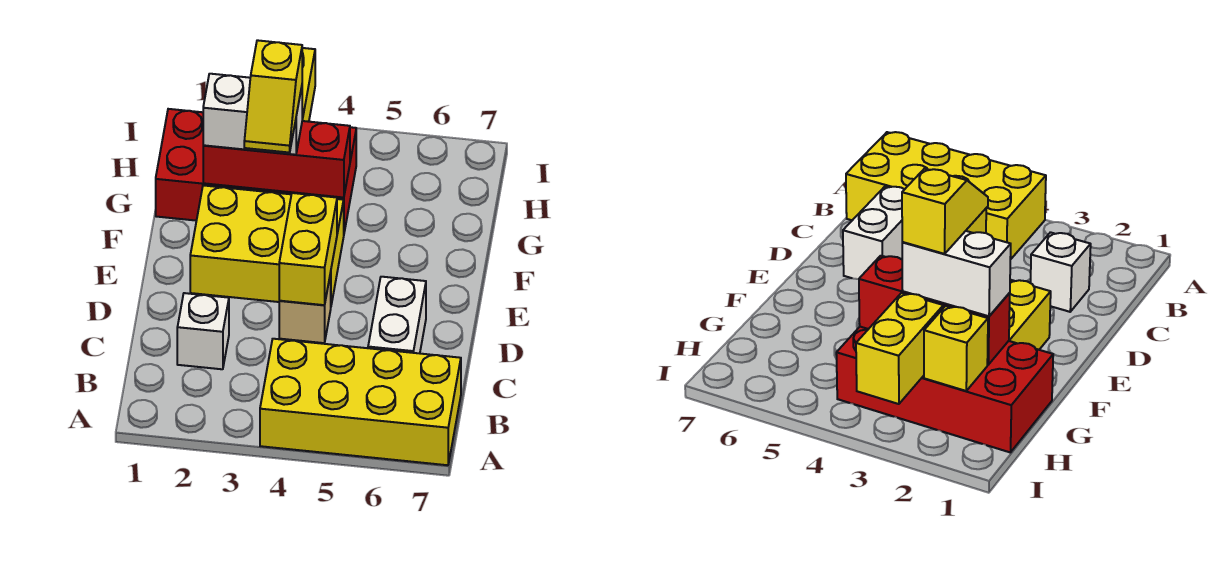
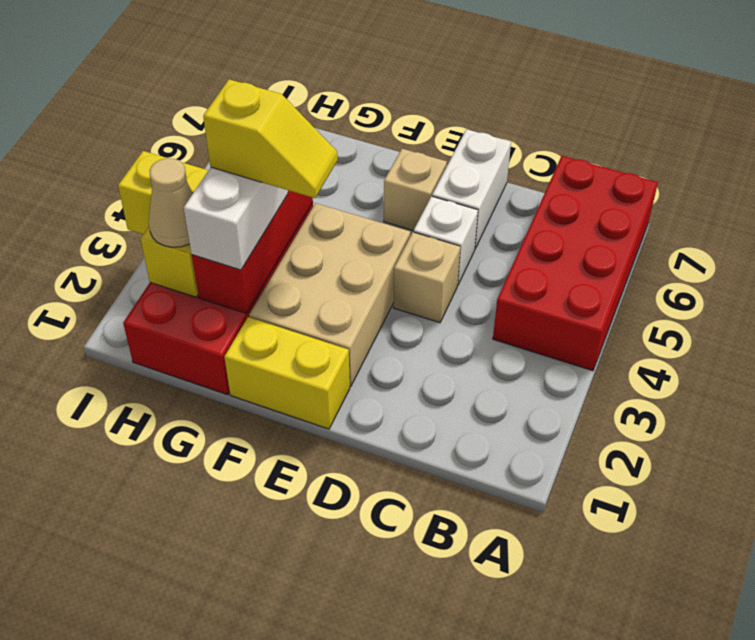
yellow 2x4 brick [260,339,461,465] -> red 2x4 brick [493,156,658,371]
white 1x1 brick [177,293,229,369] -> white 1x1 brick moved to [414,196,478,284]
white 1x2 brick [368,277,426,353] -> white 1x2 brick turned to [432,129,511,248]
yellow 1x2 brick [279,193,337,305] -> yellow 1x2 brick moved to [225,317,350,429]
yellow 2x3 brick [190,185,344,305] -> tan 2x3 brick [249,203,410,387]
none -> tan 1x1 brick [384,149,447,231]
none -> tan 1x1 cone [149,158,193,247]

